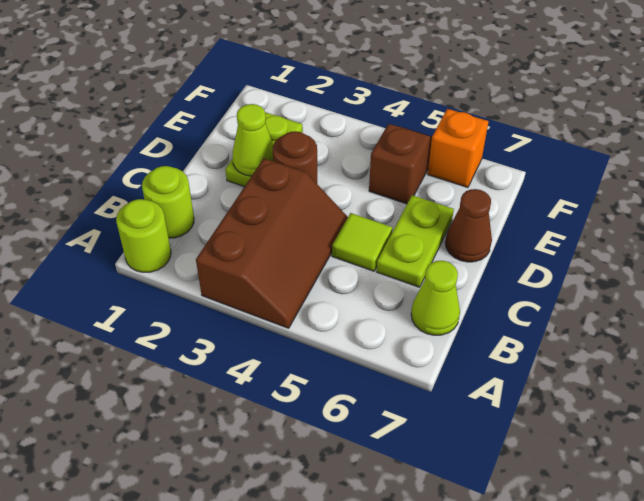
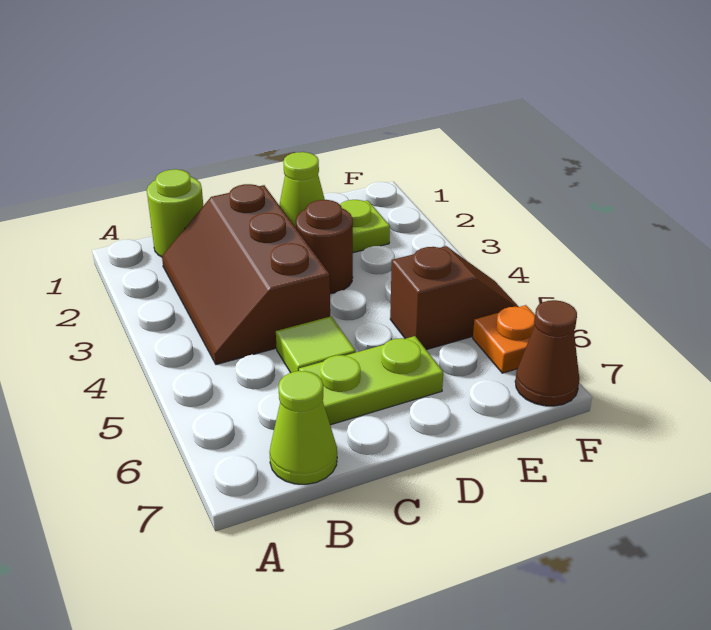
lime 1x1 round brick [116,199,171,272] -> none
brown 2x3 slope [196,159,348,328] -> brown 2x3 slope turned to [162,184,330,365]
brown 1x1 cone [445,189,492,262] -> brown 1x1 cone moved to [515,300,579,406]
orange 1x1 brick [428,109,489,188] -> orange 1x1 plate [473,305,535,373]

